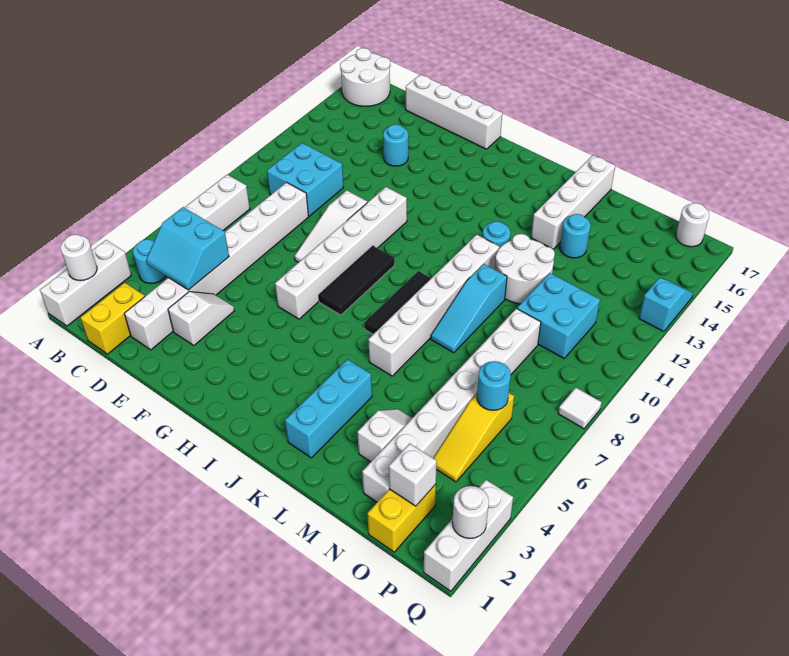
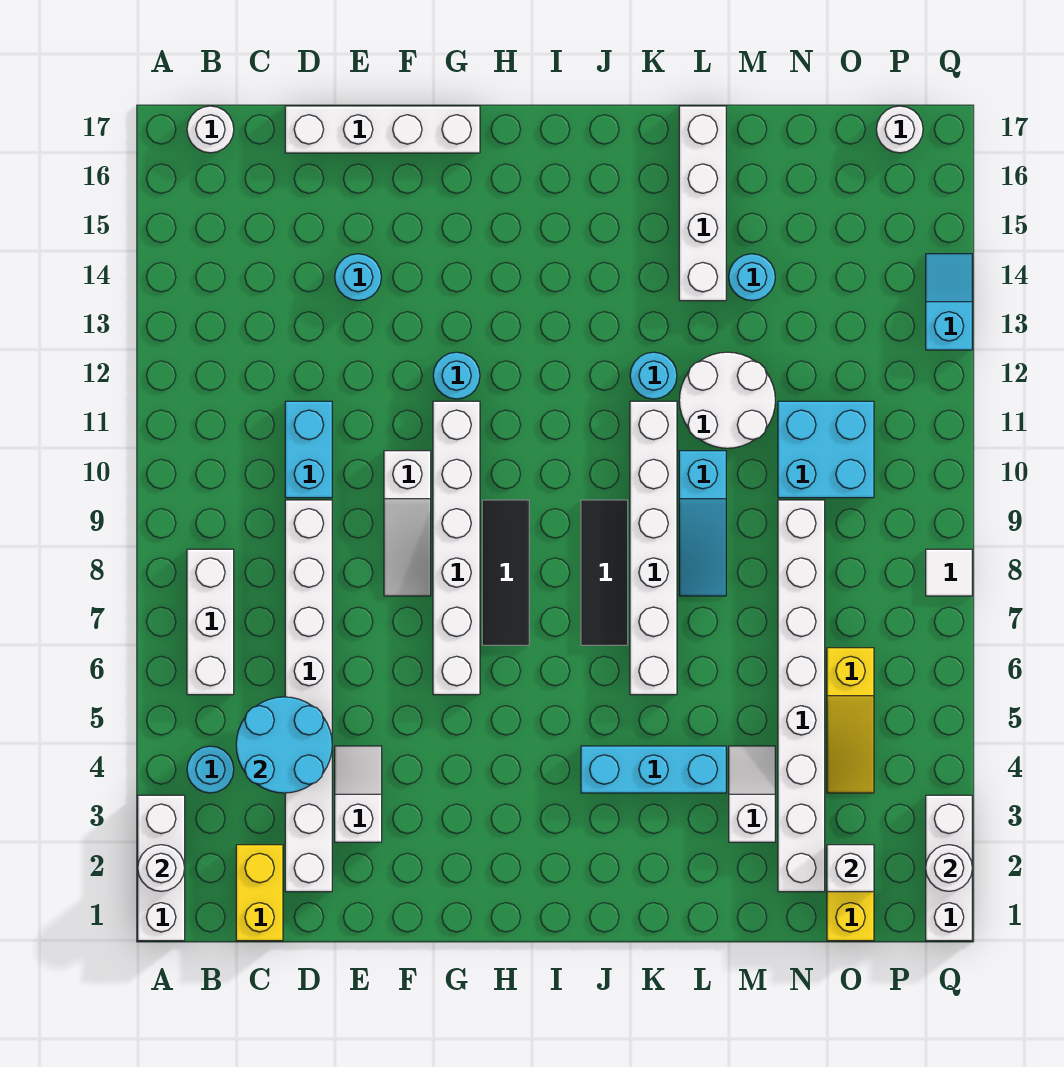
white 2x2 round brick [340,48,390,106] -> white 1x1 round brick [187,106,234,153]
cyan 2x2 slope [146,207,229,290] -> cyan 2x2 round brick [236,697,332,793]
cyan 2x2 brick [267,143,343,216] -> cyan 1x2 brick [285,401,332,498]
cyan 1x3 brick [285,359,372,458] -> cyan 1x3 brick turned to [581,746,726,793]
cyan 1x1 round brick [477,361,511,410] -> cyan 1x1 round brick moved to [433,352,480,399]

